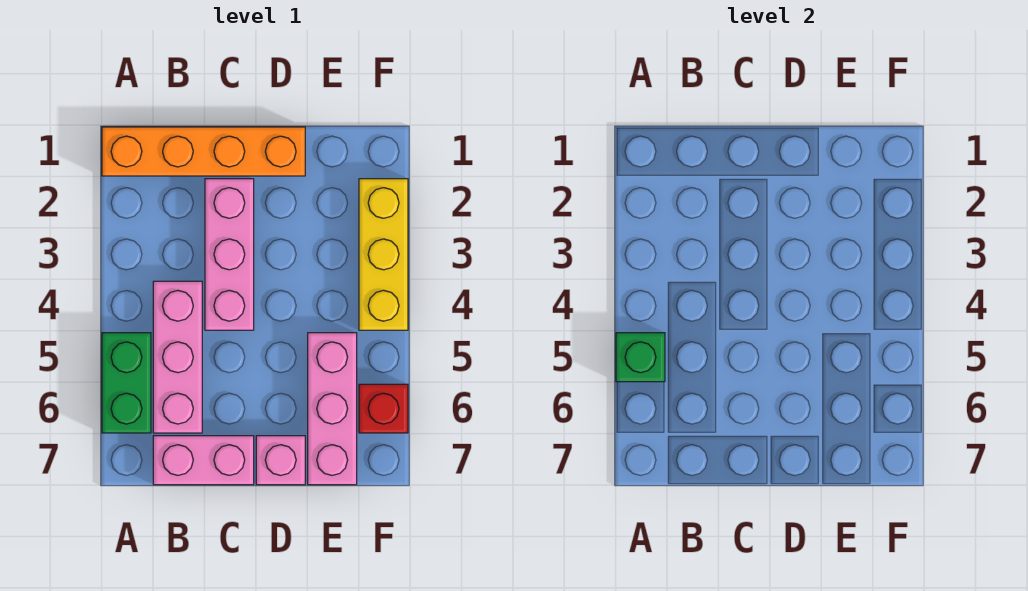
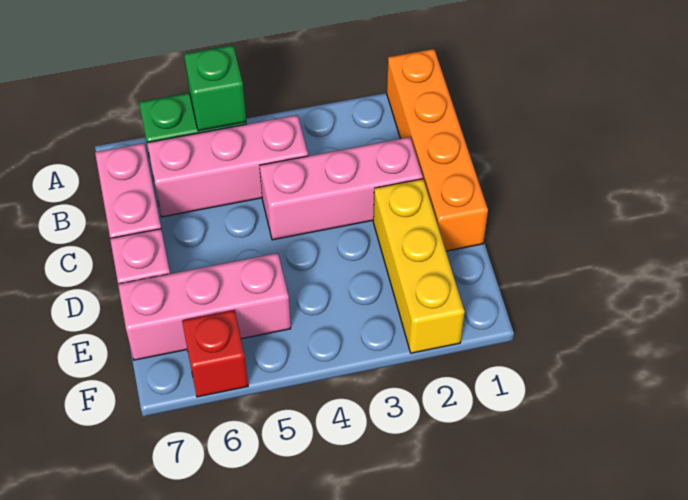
yellow 1x3 brick [359,179,408,330] -> yellow 1x3 brick turned to [373,179,465,353]

